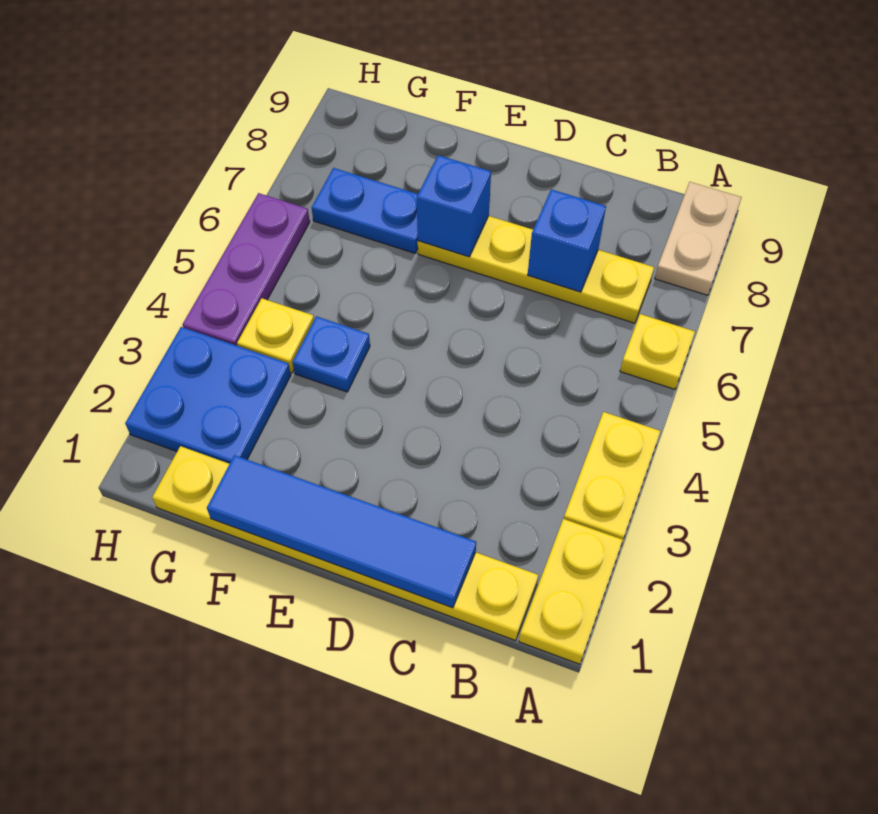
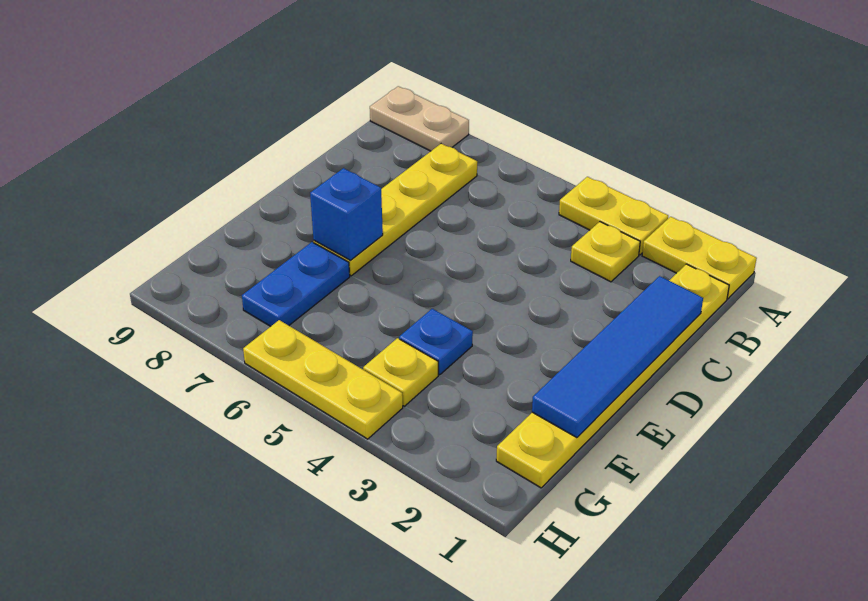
yellow 1x1 plate [620,314,695,389] -> yellow 1x1 plate moved to [571,222,640,282]
blue 1x1 brick [528,189,606,292] -> none
blue 2x2 plate [125,327,291,464] -> none
purple 1x3 plate [182,193,310,346] -> yellow 1x3 plate [243,320,403,439]

